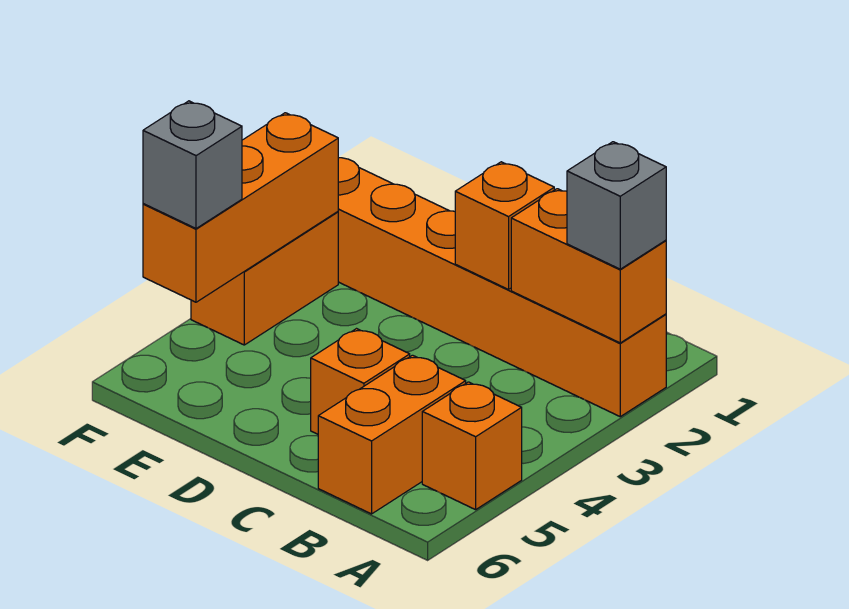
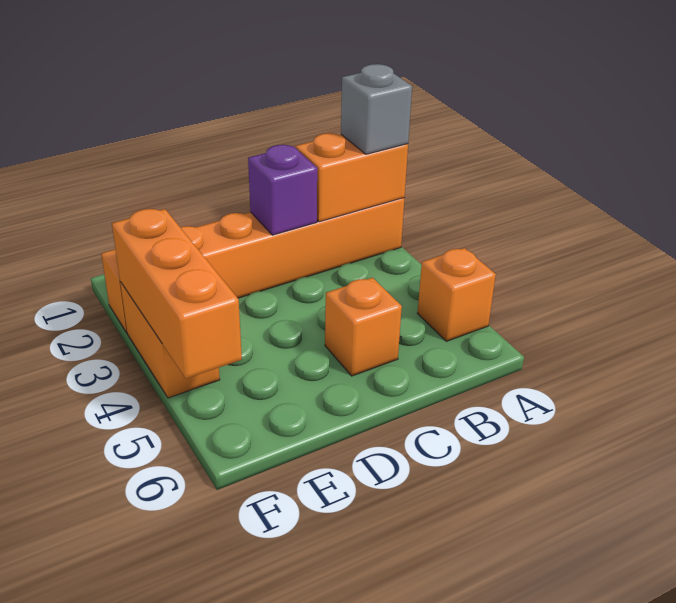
orange 1x2 brick [318,355,466,514] -> none
orange 1x1 brick [455,162,554,290] -> purple 1x1 brick [248,145,317,235]
grey 1x1 brick [143,101,242,229] -> none

